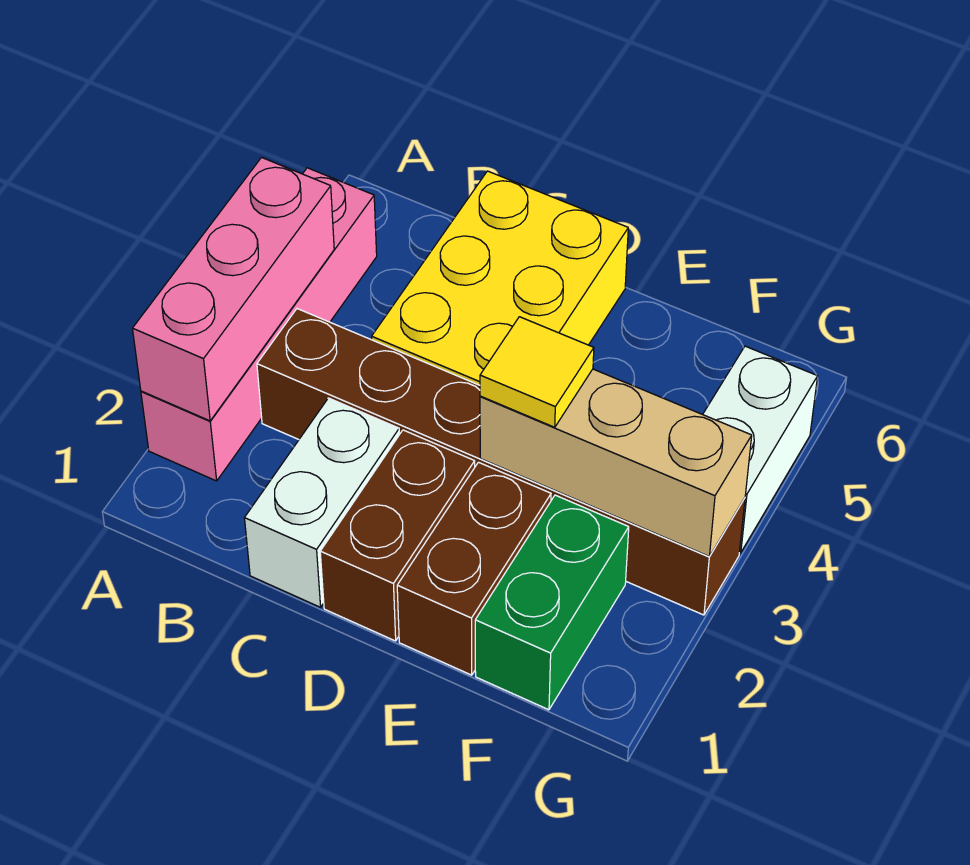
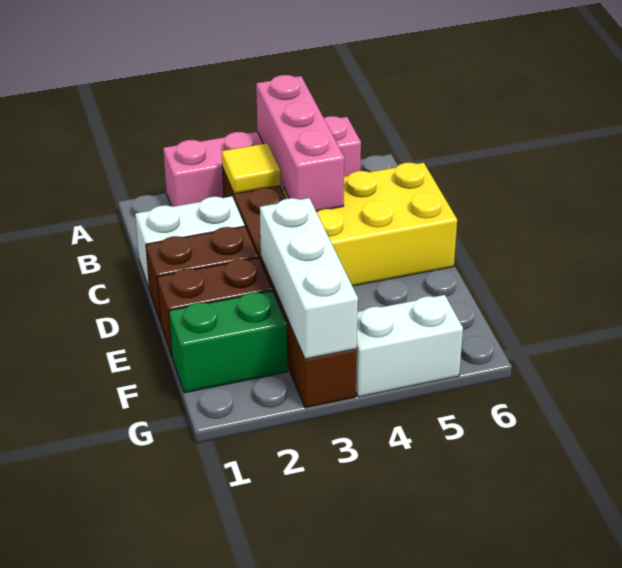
pink 1x3 brick [132,158,334,421] -> pink 1x3 brick turned to [256,75,344,211]
tan 1x3 brick [480,369,752,556] -> white 1x3 brick [260,198,358,359]
yellow 1x1 tile [480,317,594,427] -> yellow 1x1 tile moved to [222,143,281,194]

